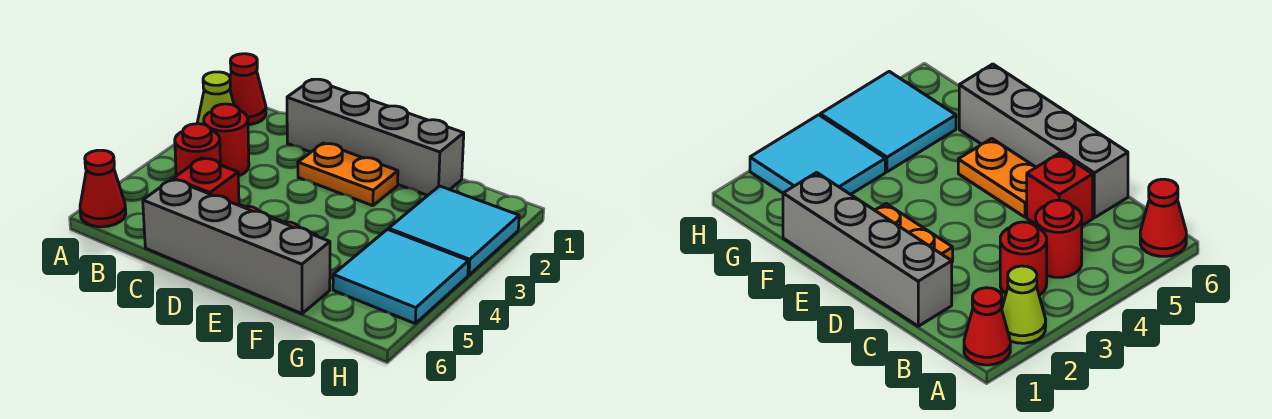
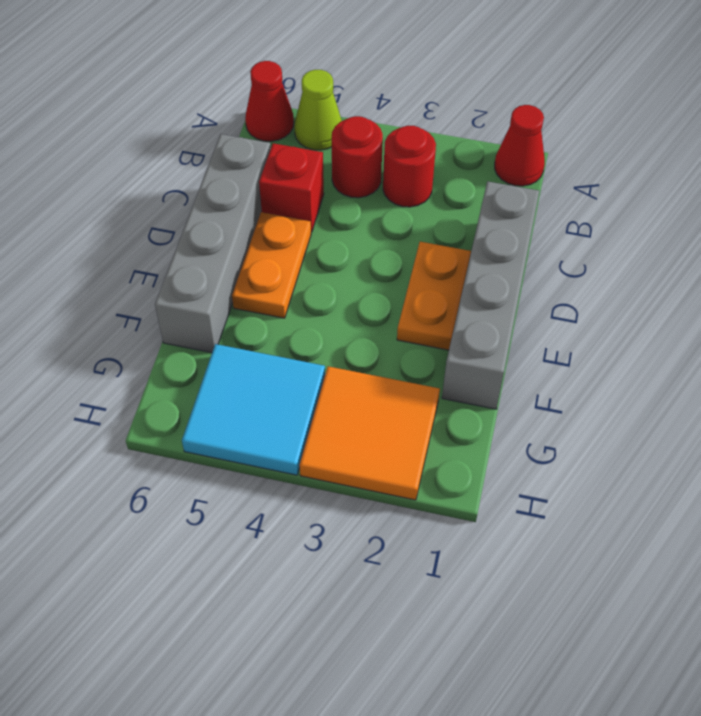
lime 1x1 cone [197,72,234,124] -> lime 1x1 cone moved to [294,70,342,150]
cyan 2x2 tile [389,186,519,275] -> orange 2x2 tile [300,366,440,500]

